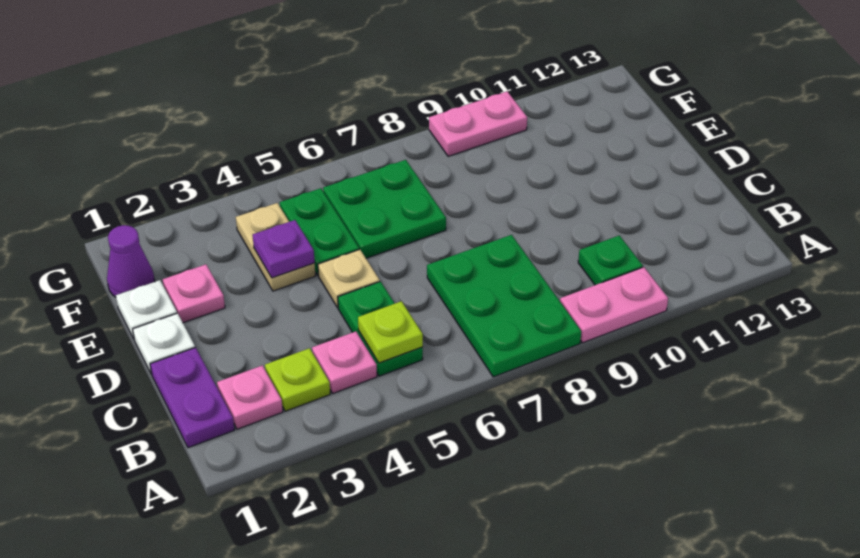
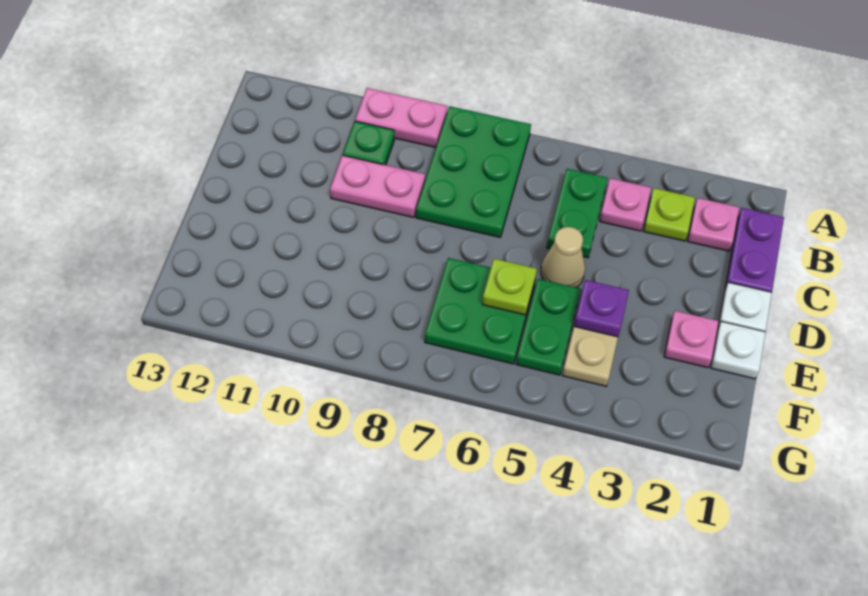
lime 1x1 plate [358,301,423,363] -> lime 1x1 plate moved to [482,259,537,315]
tan 1x1 plate [318,249,380,308] -> tan 1x1 cone [541,227,585,288]
purple 1x1 cone [107,225,155,297] -> none
pink 1x2 plate [429,92,527,156] -> pink 1x2 plate moved to [330,155,425,218]

